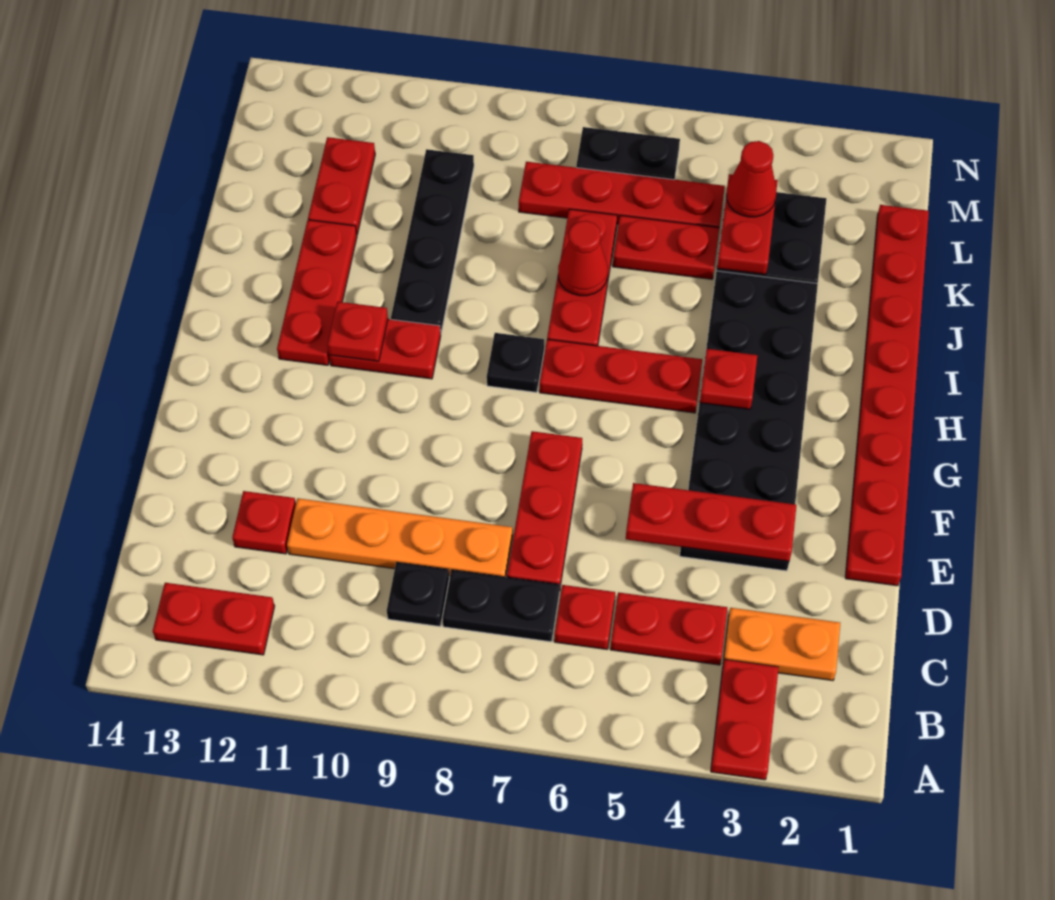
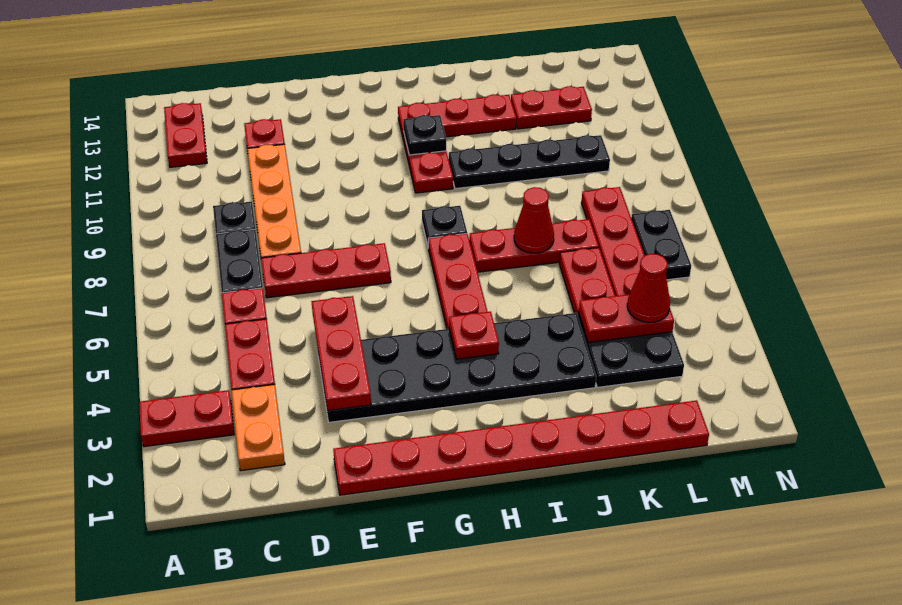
red 1x1 plate [328,302,388,361] -> black 1x1 plate [403,115,446,155]

